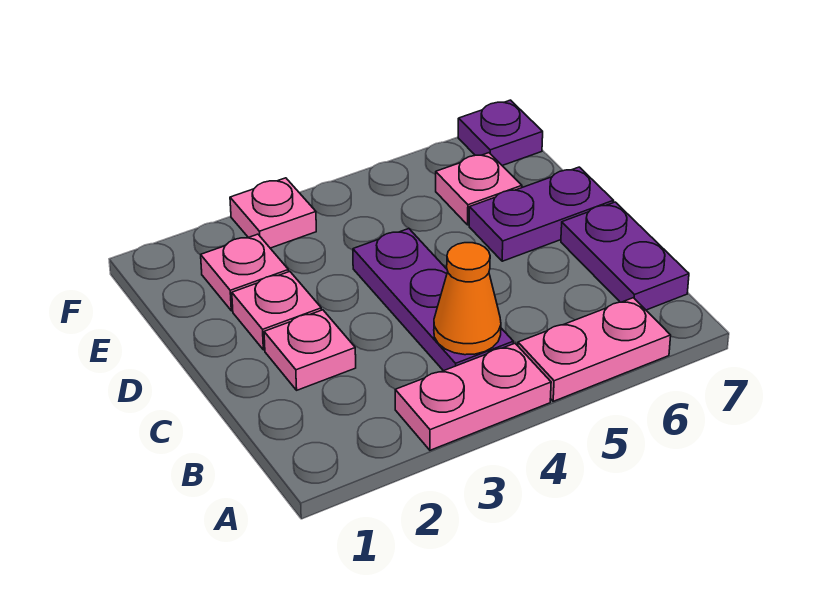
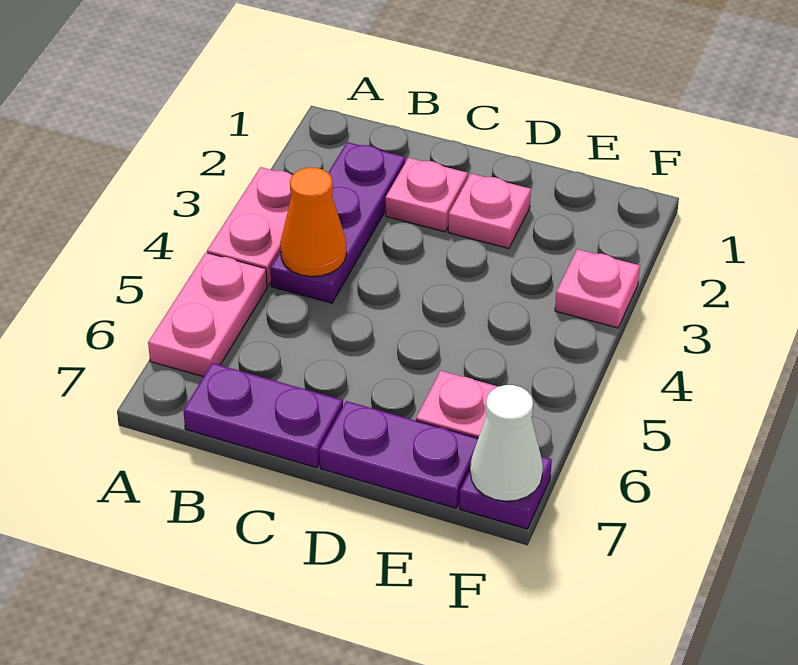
purple 1x3 plate [353,229,513,371] -> purple 1x3 plate turned to [270,142,405,303]
purple 1x2 plate [469,167,614,261] -> purple 1x2 plate turned to [320,401,478,508]
pink 1x1 plate [201,234,289,311] -> none
none -> white 1x1 cone [470,385,543,501]

